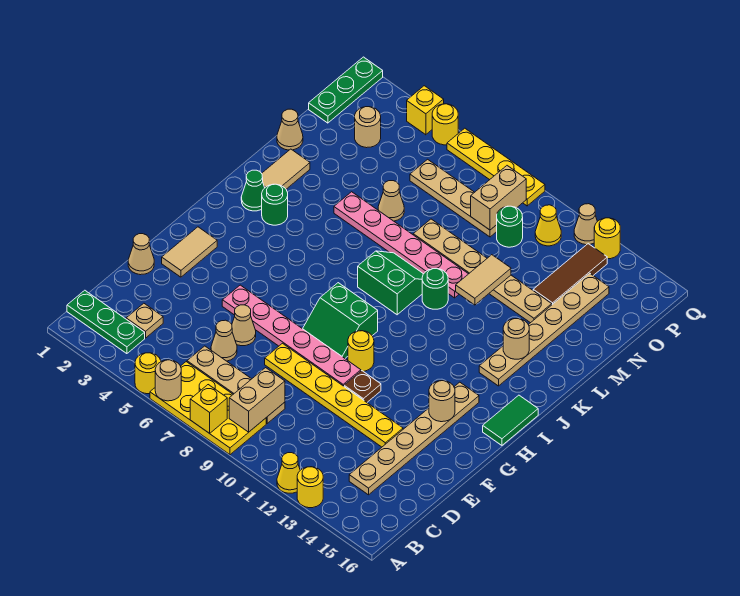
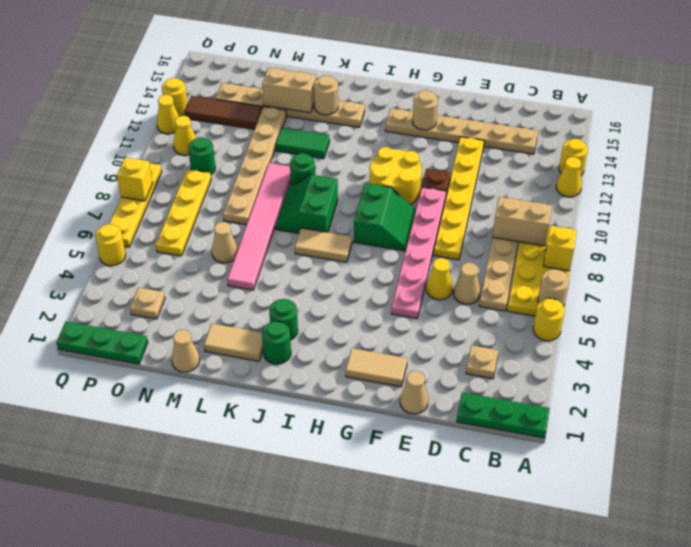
green 1x3 plate [67,290,145,354] -> green 1x3 plate turned to [457,392,550,438]
tan 1x1 cone [232,305,256,346] -> yellow 1x1 cone [426,258,453,300]
yellow 1x1 round brick [348,331,374,372] -> yellow 2x2 round brick [370,147,422,205]
green 1x2 tile [483,395,538,445] -> green 1x2 tile moved to [275,128,330,159]
green 1x1 cone [241,170,265,211] -> green 1x1 round brick [262,321,291,364]
pink 1x6 plate [334,192,468,298] -> pink 1x6 tile [227,163,291,290]
tan 1x2 tile [456,255,511,305] -> tan 1x2 tile moved to [295,228,352,262]
tan 1x1 round brick [355,107,381,148] -> tan 1x1 plate [130,288,165,319]
tan 1x4 plate [410,159,497,237] -> yellow 1x4 plate [156,169,211,256]
tan 1x2 brick [471,166,526,230] -> tan 1x2 brick moved to [262,68,316,113]
yellow 1x1 brick [407,86,444,135] -> yellow 1x1 brick moved to [117,157,153,201]
tan 1x1 cone [574,204,597,245] -> yellow 1x1 cone [157,95,179,134]

